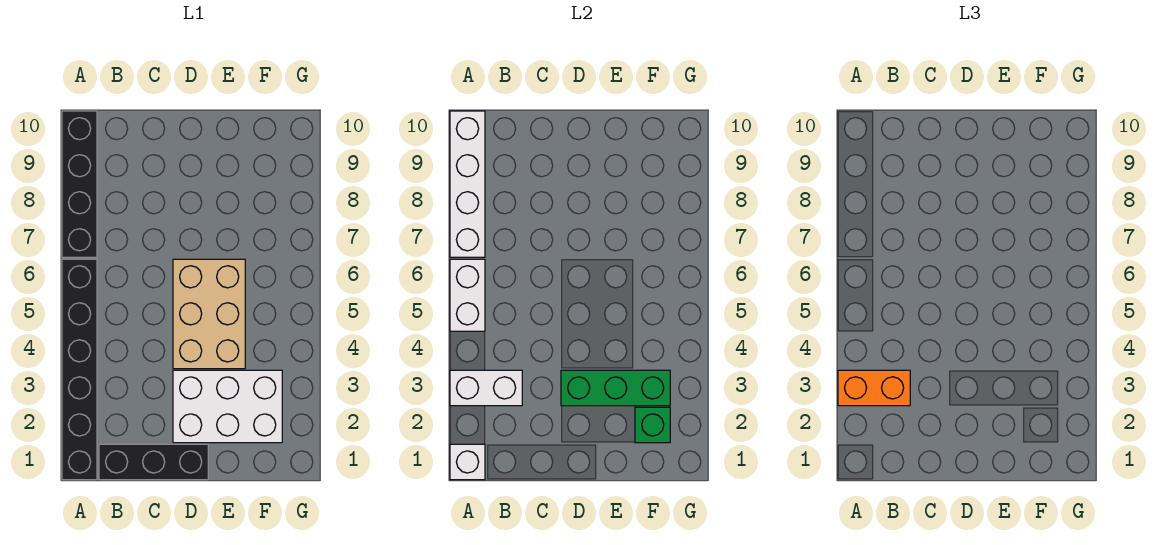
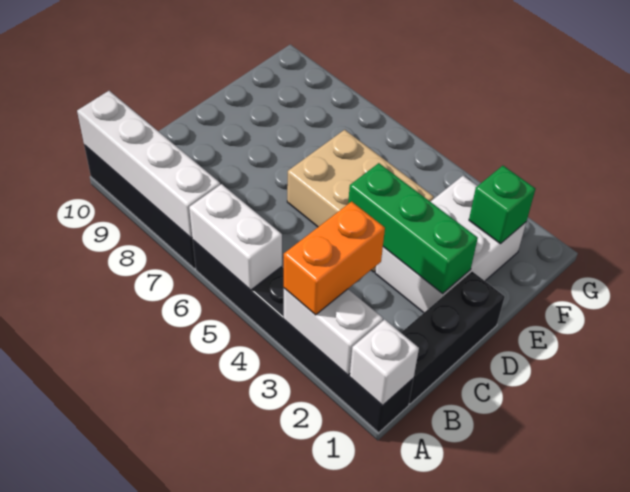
white 1x2 brick [450,370,522,406] -> white 1x2 brick turned to [284,288,383,375]
green 1x3 brick [561,370,670,406] -> green 1x3 brick turned to [348,163,478,294]

